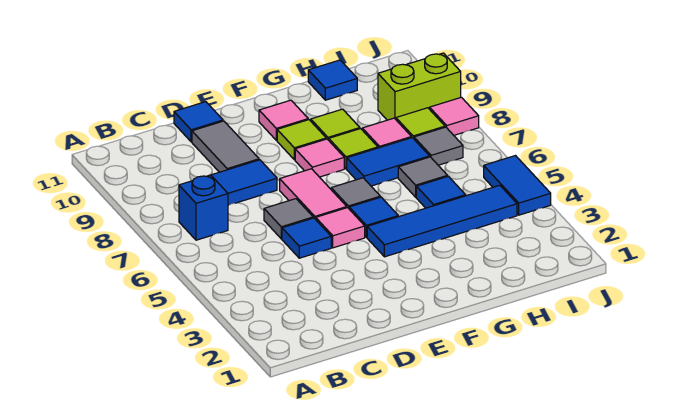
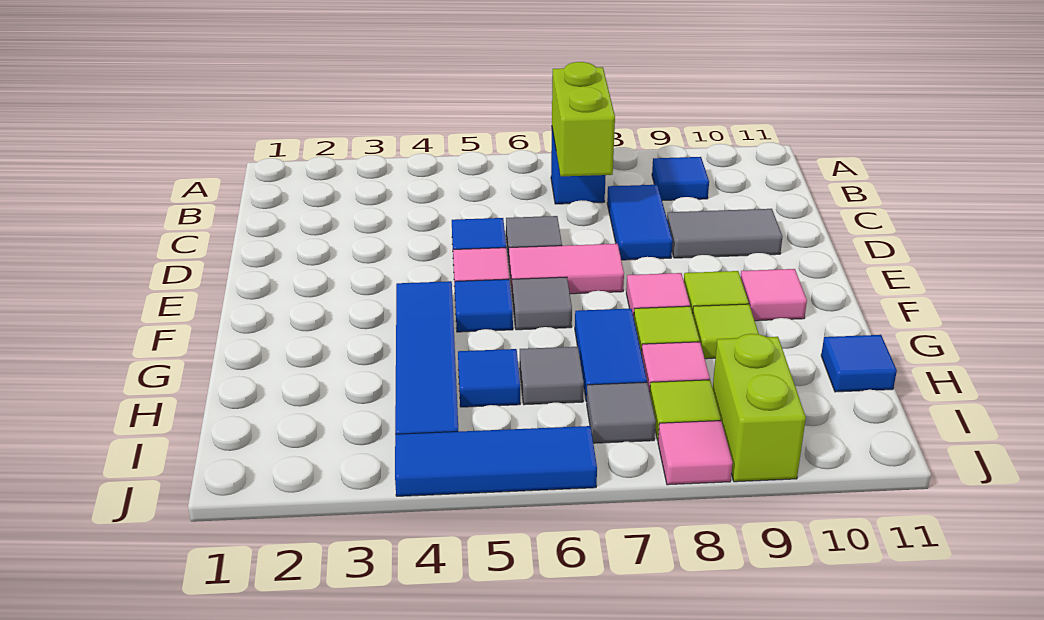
none -> lime 1x2 brick [552,62,615,176]
blue 1x1 tile [174,102,223,142] -> blue 1x1 tile moved to [652,157,709,200]
blue 1x2 tile [484,156,551,215] -> blue 1x3 tile [395,426,597,496]

